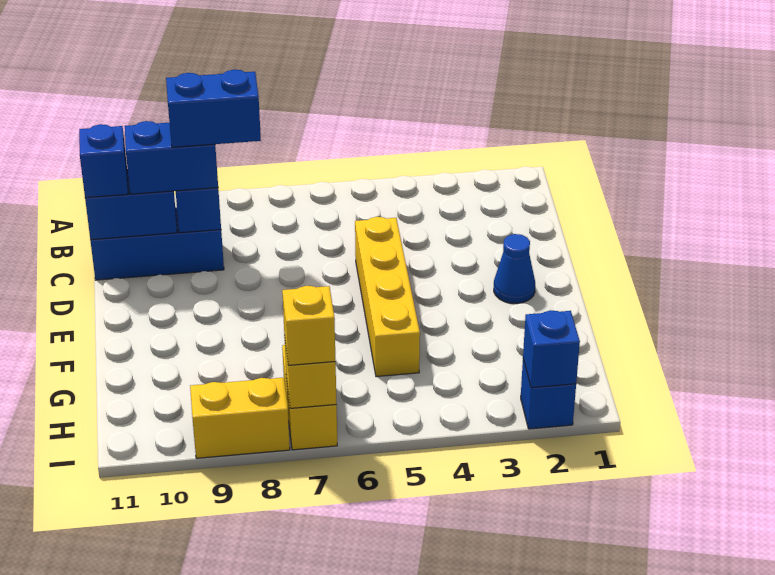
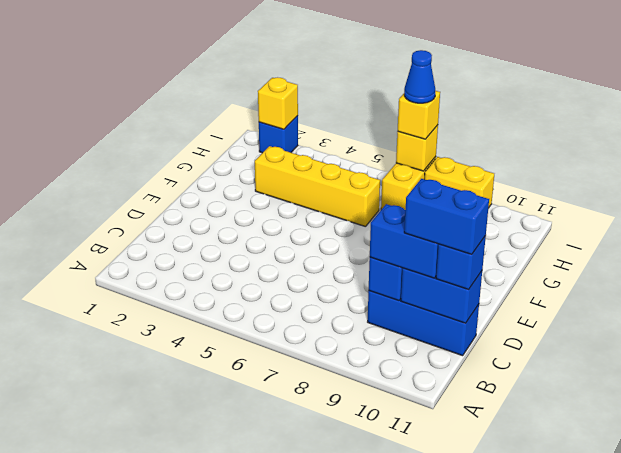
blue 1x2 brick [166,70,261,147] -> blue 1x2 brick moved to [404,179,489,254]
yellow 1x4 brick [355,217,420,377] -> yellow 1x4 brick turned to [255,146,380,227]
blue 1x1 cone [494,234,535,304] -> blue 1x1 cone moved to [404,50,435,103]
blue 1x1 brick [523,310,580,388] -> yellow 1x1 brick [258,77,298,129]

